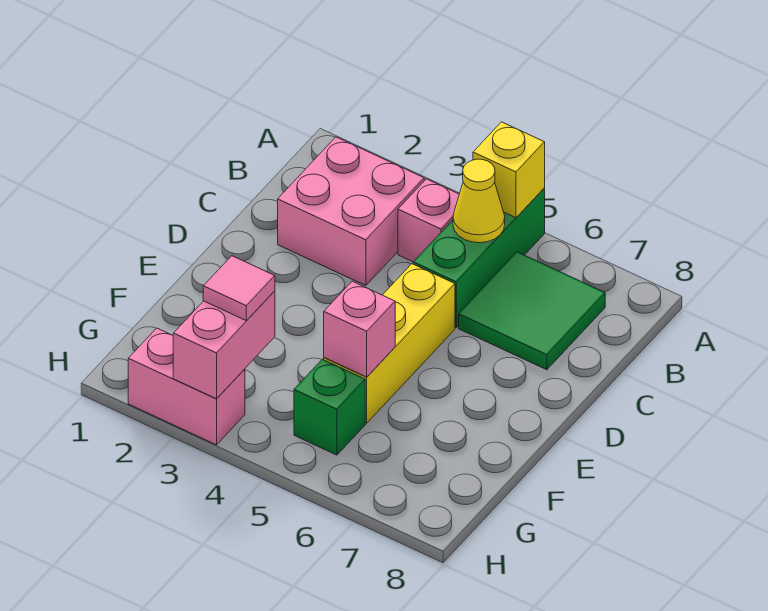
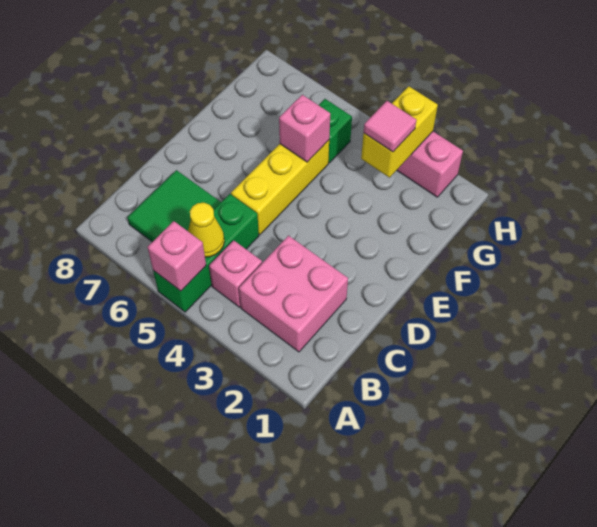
yellow 1x1 brick [473,122,545,218] -> pink 1x1 brick [147,221,206,291]
pink 1x2 brick [173,291,275,399] -> yellow 1x2 brick [361,86,438,178]

